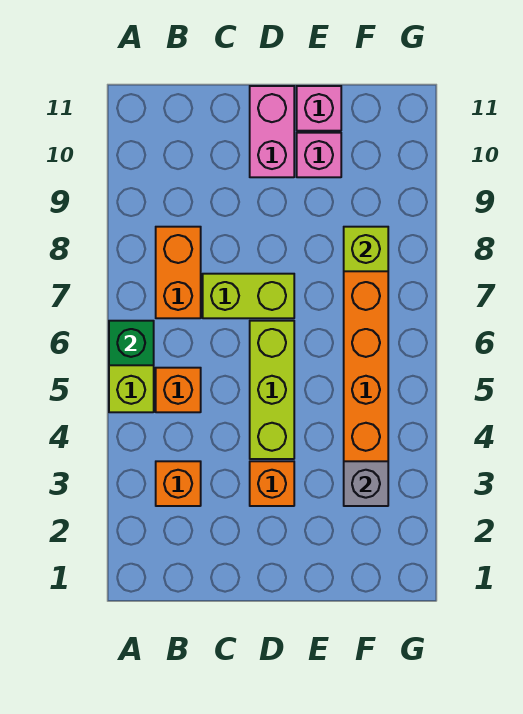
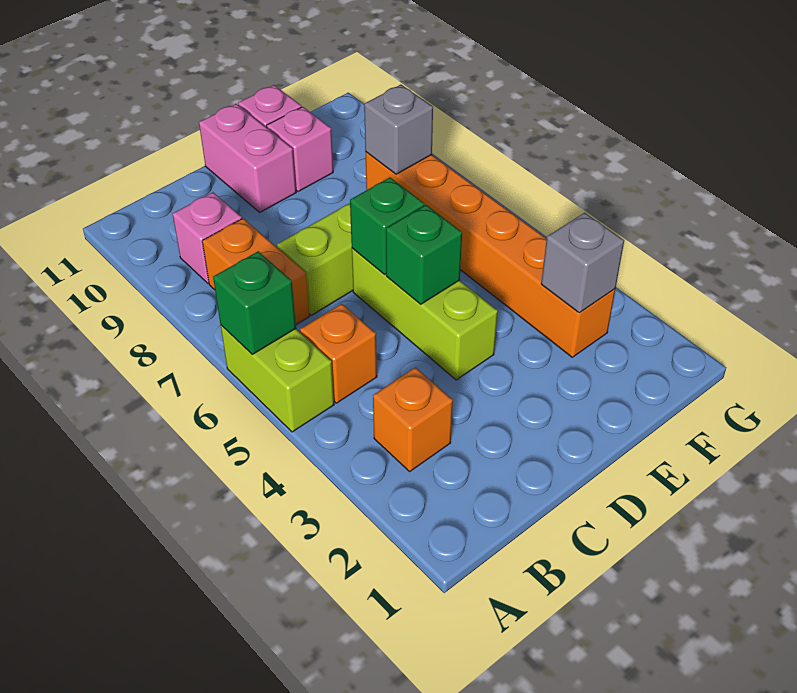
none -> pink 1x1 brick [173,192,242,283]
orange 1x1 brick [250,461,294,506] -> none
none -> green 1x1 brick [386,205,462,304]
none -> green 1x1 brick [350,177,424,274]
lime 1x1 brick [344,227,388,271] -> grey 1x1 brick [364,85,433,174]

